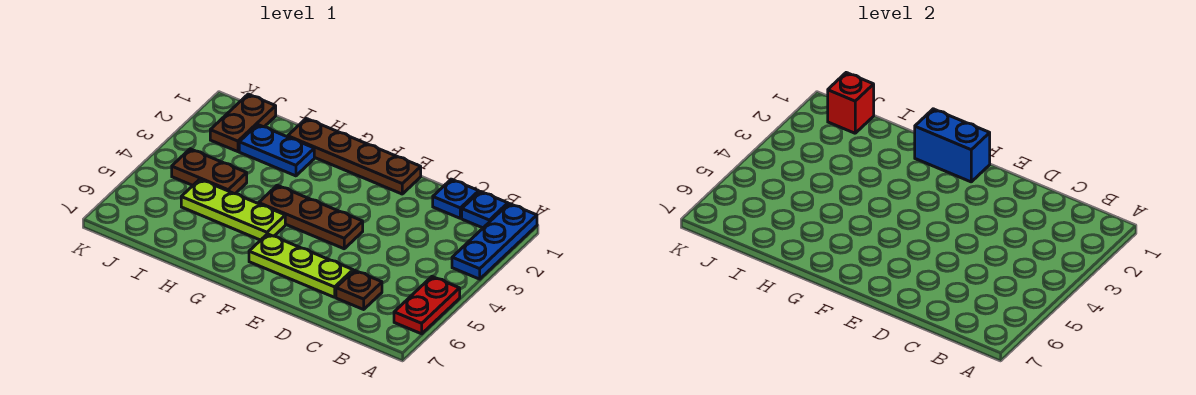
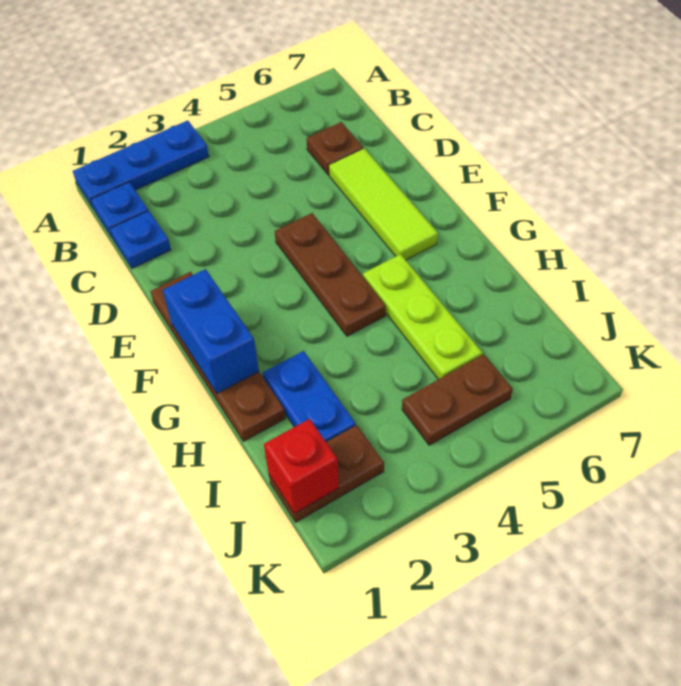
red 1x2 plate [394,276,460,334] -> none
lime 1x3 plate [249,234,353,297] -> lime 1x3 tile [329,148,438,260]
brown 1x2 plate [172,149,247,194] -> brown 1x2 plate turned to [402,354,513,445]

